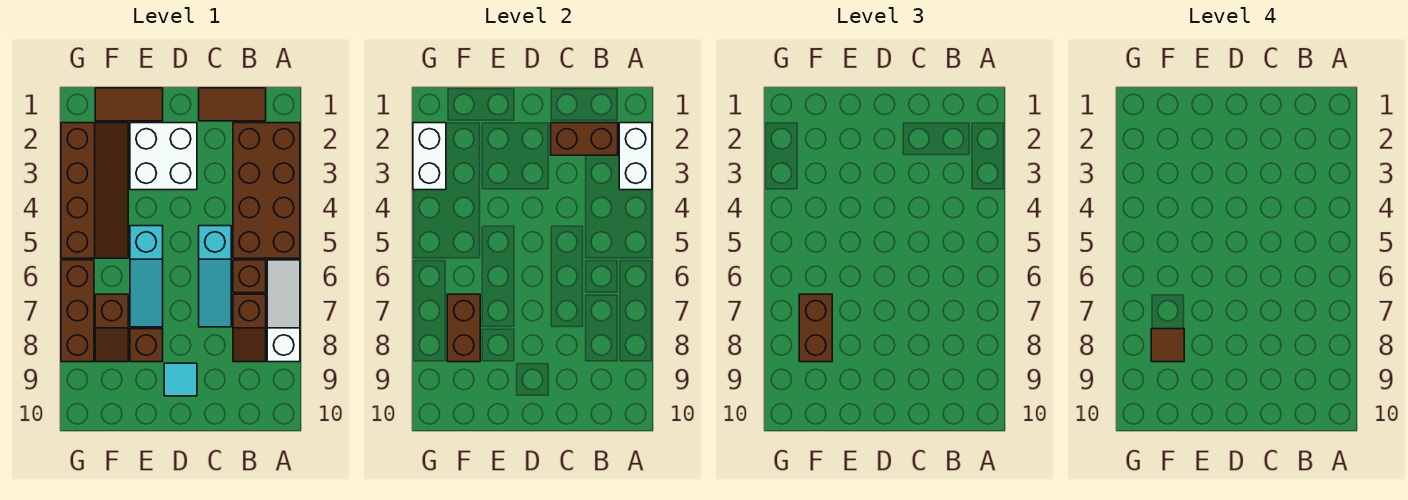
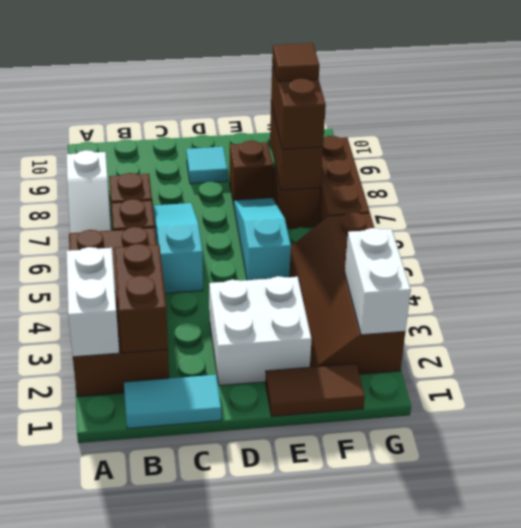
brown 1x2 tile [199,88,266,121] -> cyan 1x2 tile [124,375,221,429]
brown 1x2 brick [551,123,618,155] -> brown 1x2 brick turned to [114,244,168,353]

